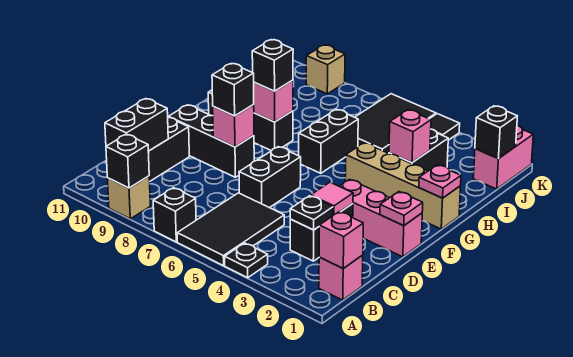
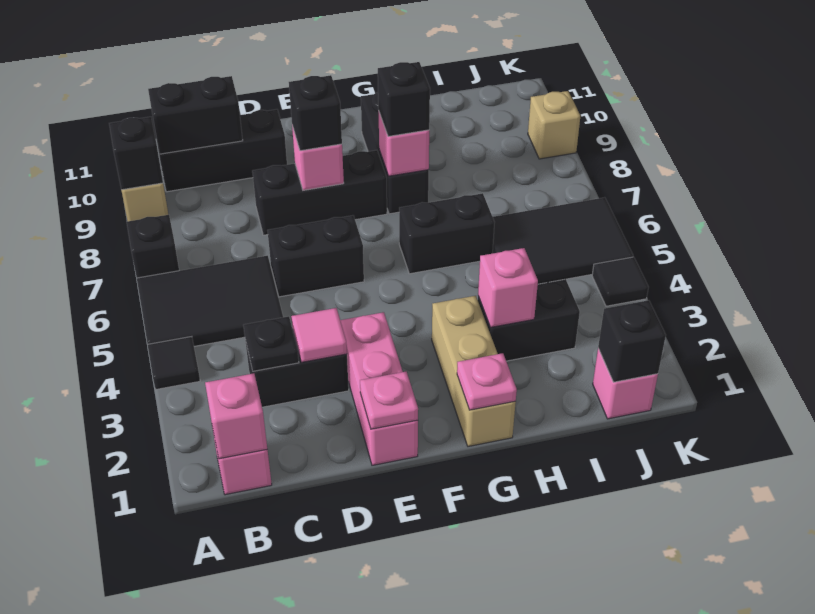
black 1x1 plate [225,243,268,278] -> black 1x1 tile [148,337,200,389]
black 1x3 brick [168,105,254,177] -> black 1x3 brick turned to [252,150,387,235]
tan 1x4 brick [345,143,461,229] -> tan 1x3 brick [432,296,516,446]
pink 1x2 brick [473,126,533,189] -> pink 1x1 brick [593,349,658,419]

